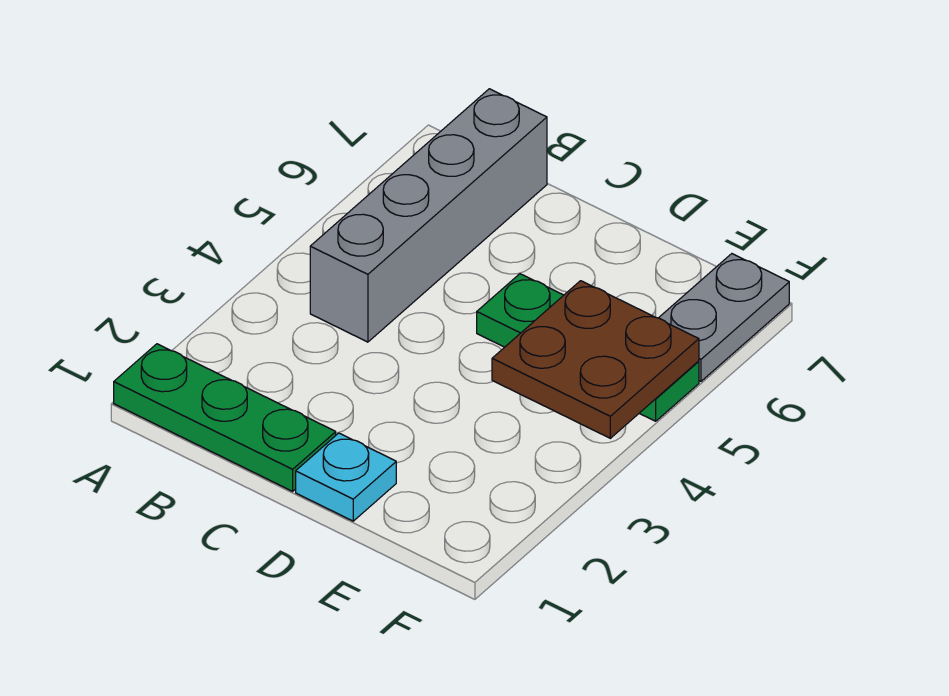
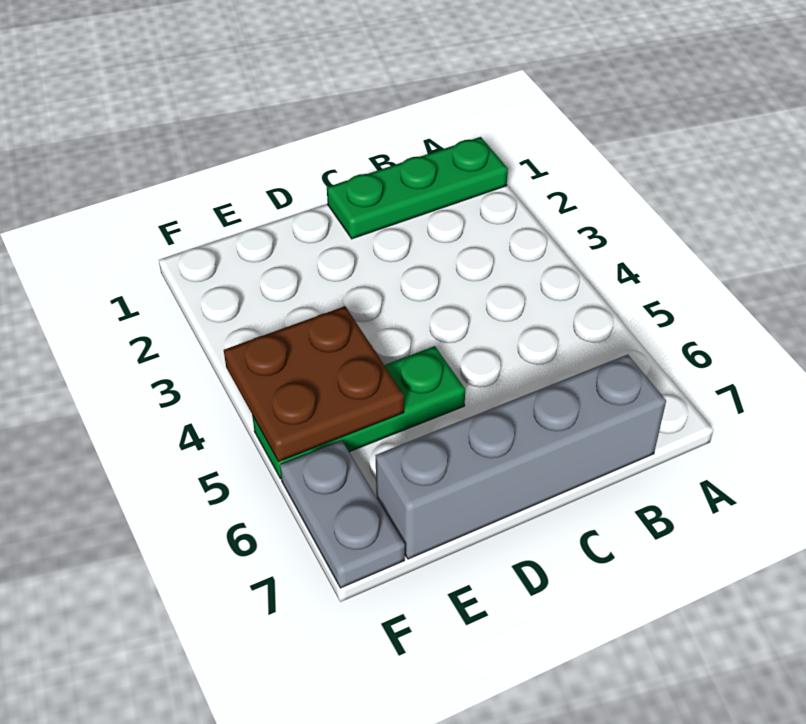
grey 1x4 brick [310,89,547,342] -> grey 1x4 brick turned to [375,355,666,559]
cyan 1x1 plate [296,433,396,521] -> none

